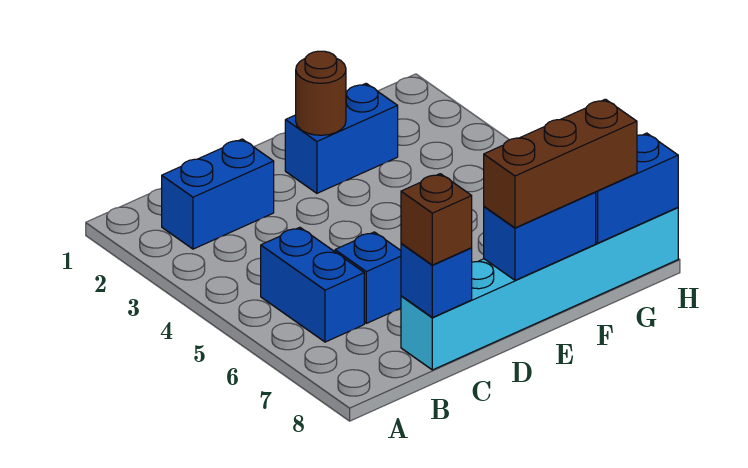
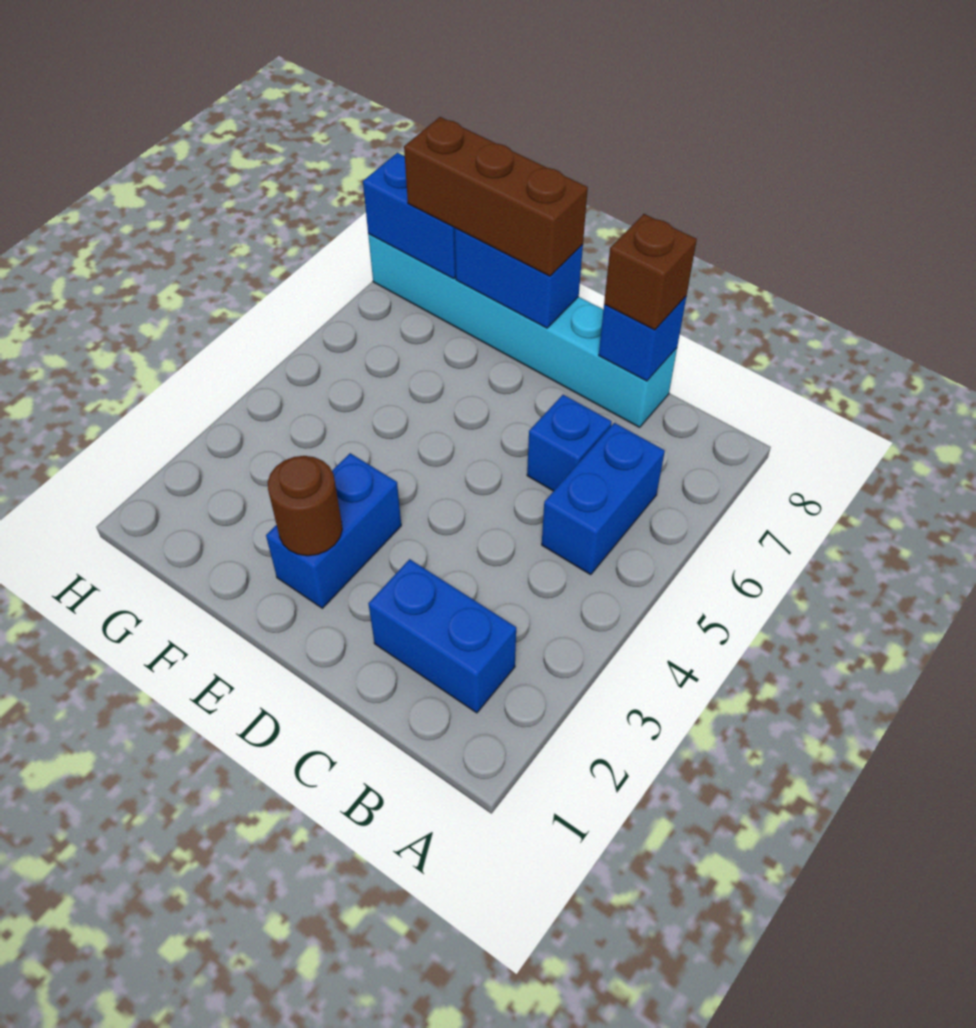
blue 1x2 brick [285,84,398,193] -> blue 1x2 brick turned to [266,453,401,608]

